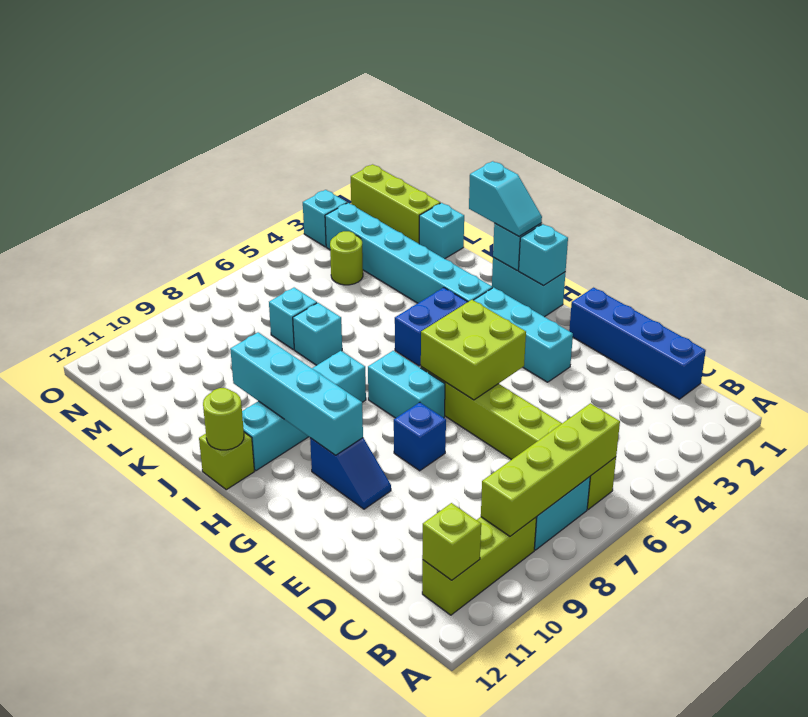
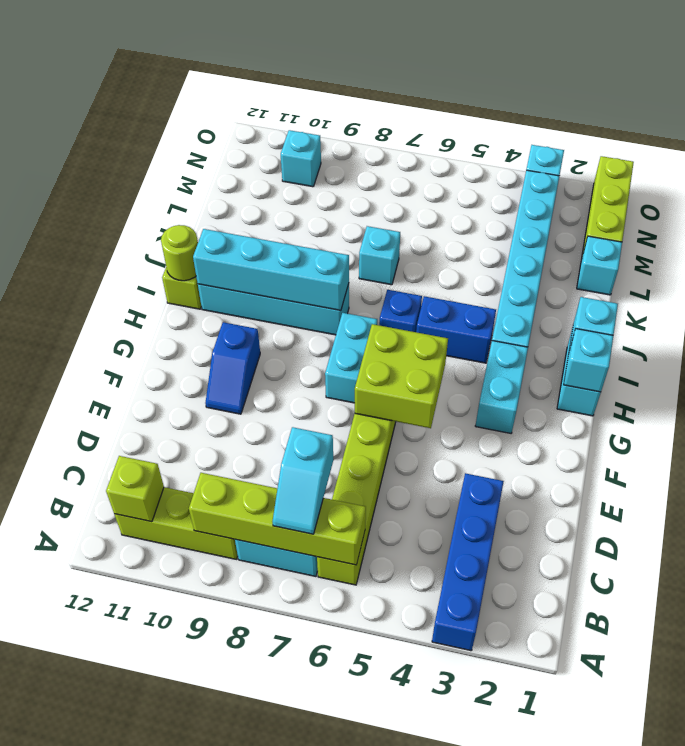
blue 1x4 brick [569,288,706,399] -> blue 1x4 brick moved to [432,473,504,651]
cyan 1x3 brick [474,288,573,382] -> cyan 1x2 brick [475,341,528,433]
blue 1x1 brick [394,402,446,471] -> blue 1x1 brick moved to [379,290,422,332]
cyan 1x4 brick [230,332,363,455] -> cyan 1x4 brick turned to [193,229,349,311]
cyan 1x2 slope [469,161,542,236] -> cyan 1x2 slope moved to [273,427,333,534]
cyan 1x1 brick [269,288,317,350] -> cyan 1x1 brick moved to [281,130,321,187]
lime 1x1 round brick [330,231,363,285] -> none

